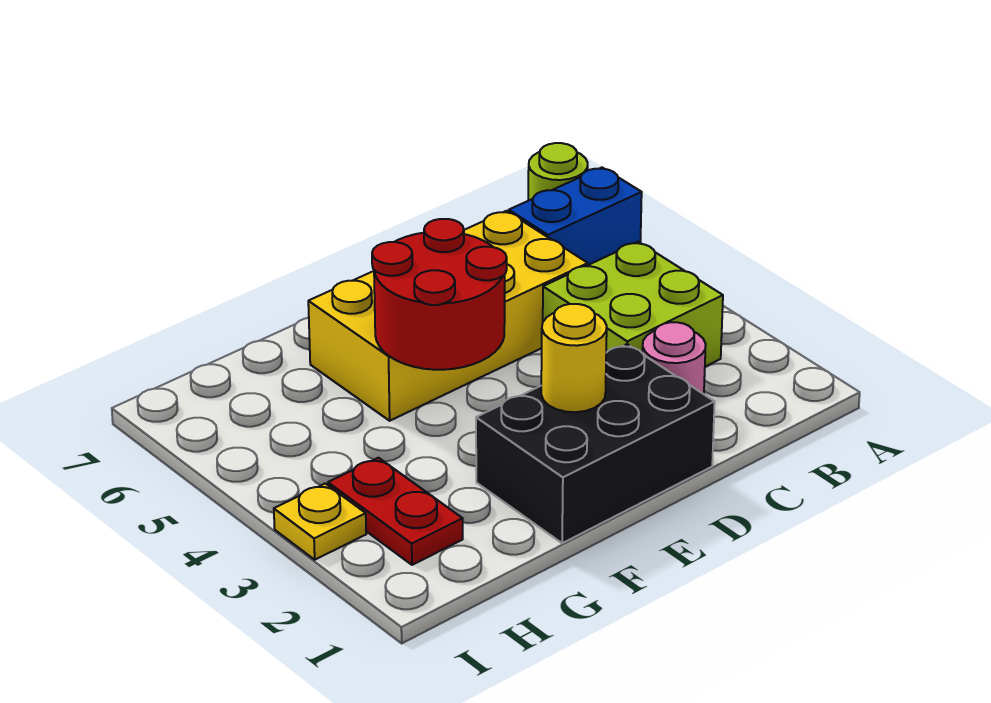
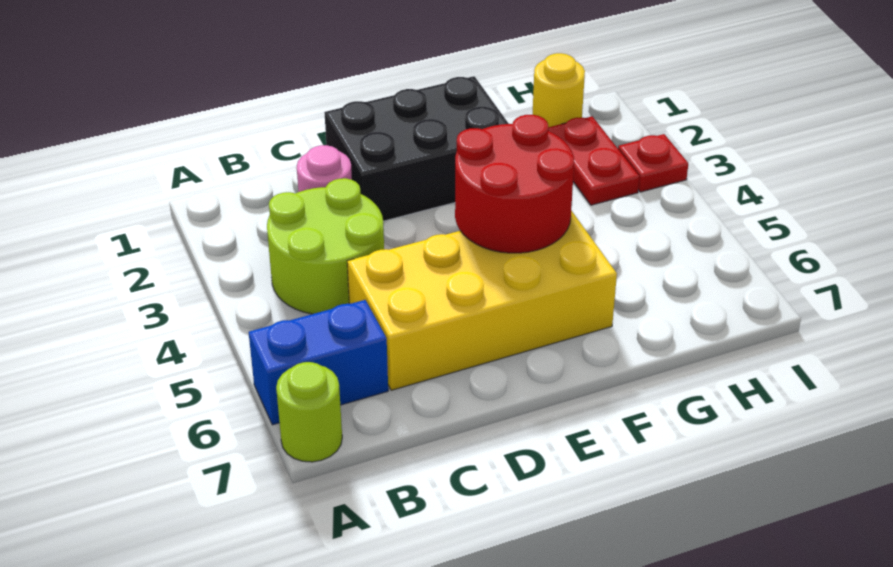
lime 2x2 brick [543,242,723,367] -> lime 2x2 round brick [267,178,384,314]
yellow 1x1 round brick [541,304,607,412] -> yellow 1x1 round brick moved to [532,53,585,127]
yellow 1x1 plate [274,484,366,560] -> red 1x1 plate [618,134,688,192]

